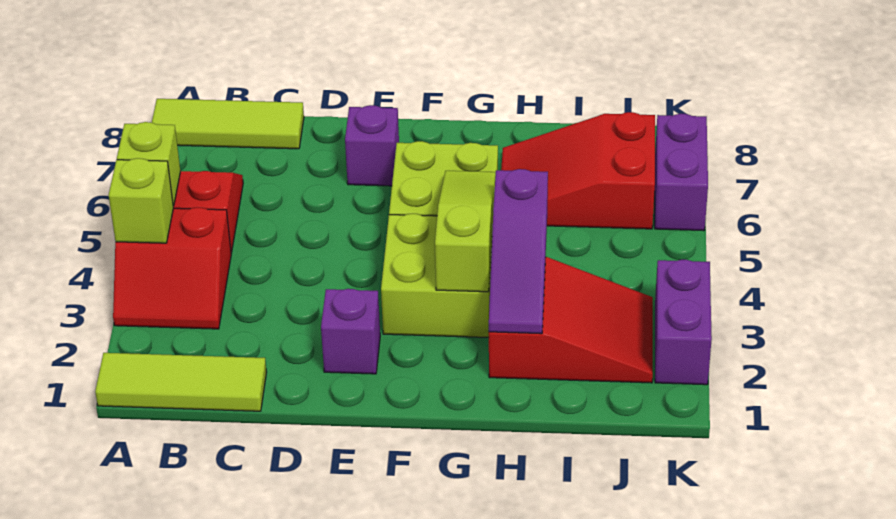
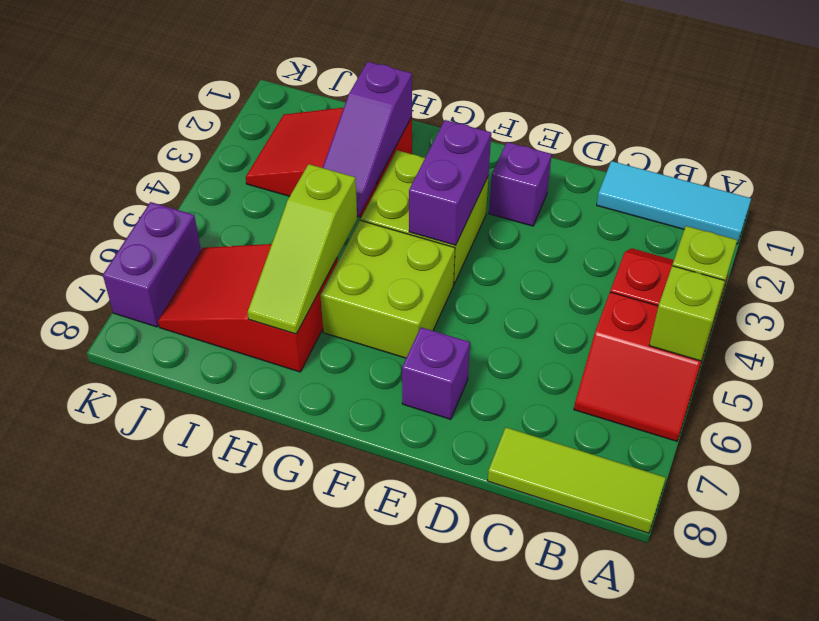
lime 1x3 tile [95,353,267,411] -> cyan 1x3 tile [597,161,751,244]
lime 1x3 slope [435,171,496,292] -> lime 1x3 slope moved to [247,164,357,334]
purple 1x3 slope [489,169,548,334] -> purple 1x3 slope turned to [323,62,412,217]
red 2x3 slope [501,112,655,229] -> red 2x3 slope turned to [158,244,338,372]
purple 1x2 brick [655,260,712,385] -> purple 1x2 brick moved to [409,120,491,245]

